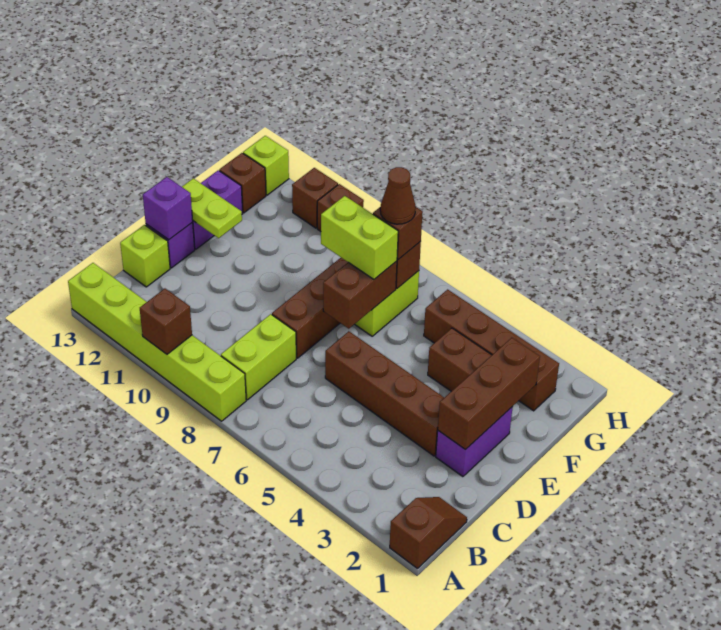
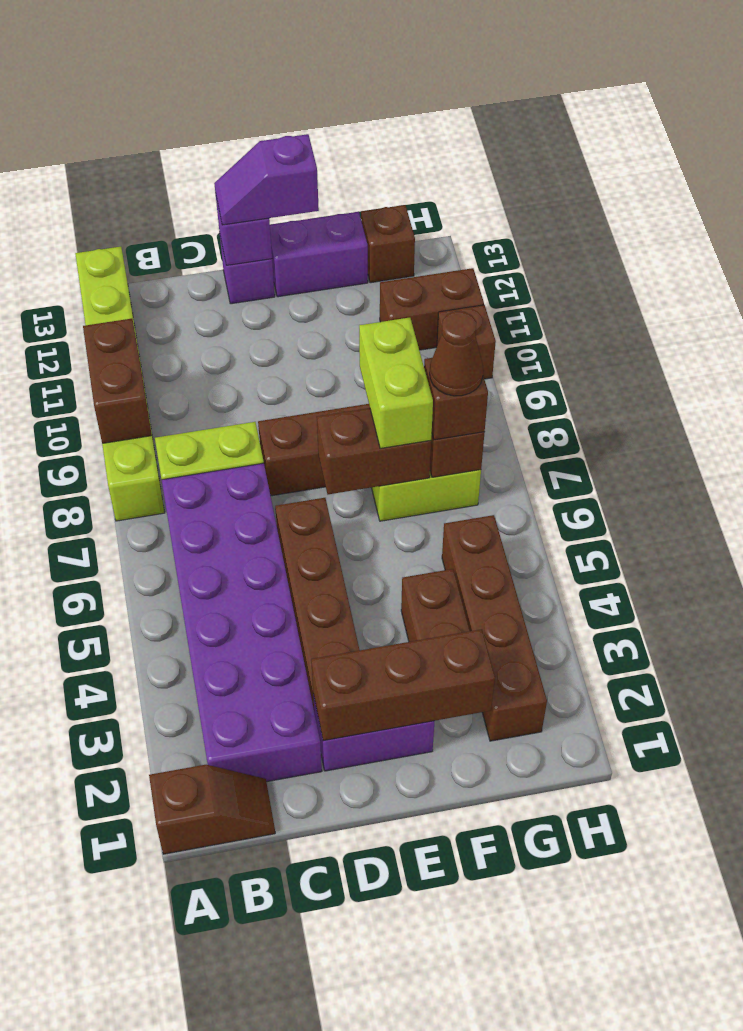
brown 1x1 brick [140,289,192,354] -> brown 1x2 brick [83,319,152,443]
none -> purple 2x6 brick [162,463,322,782]
lime 1x1 brick [120,225,170,287] -> none
none -> purple 1x2 slope [214,134,319,225]
lime 1x2 plate [182,178,242,238] -> none
brown 1x1 brick [292,168,338,228] -> brown 1x2 brick [380,268,484,350]
lime 1x1 brick [243,136,289,195] -> none

